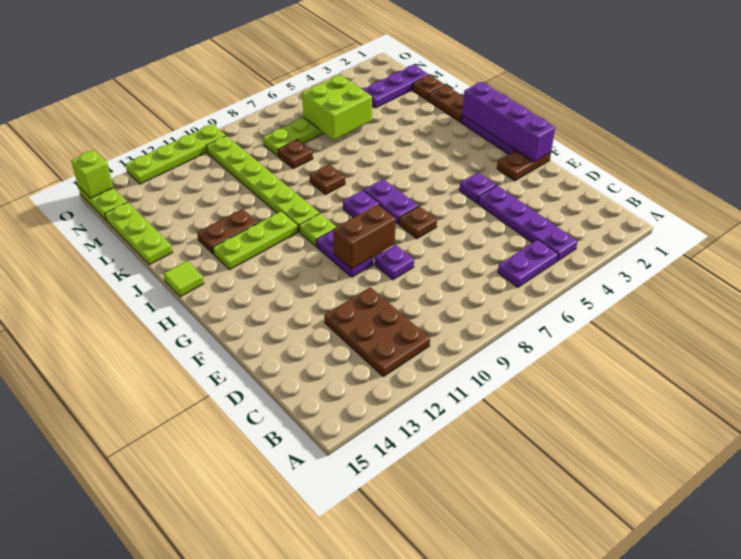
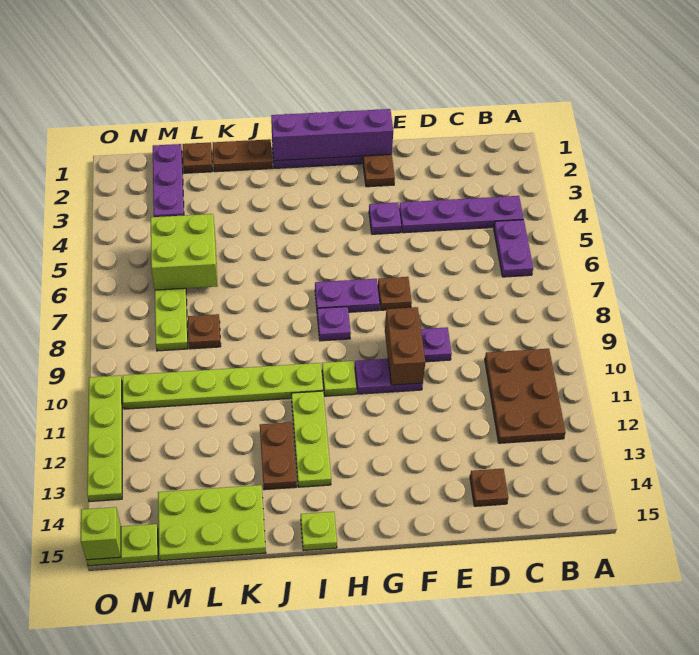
brown 2x3 plate [324,287,430,377] -> brown 2x3 plate turned to [485,349,566,443]
lime 1x1 tile [163,261,204,297] -> lime 1x1 plate [301,512,337,551]
brown 1x1 plate [310,164,345,195] -> brown 1x1 plate moved to [470,469,508,506]
lime 1x3 plate [105,202,172,265] -> lime 2x3 plate [158,485,266,561]

